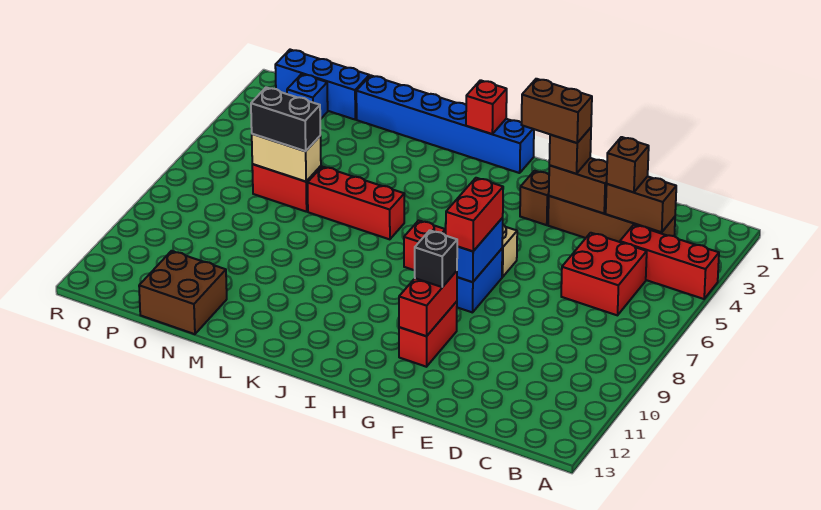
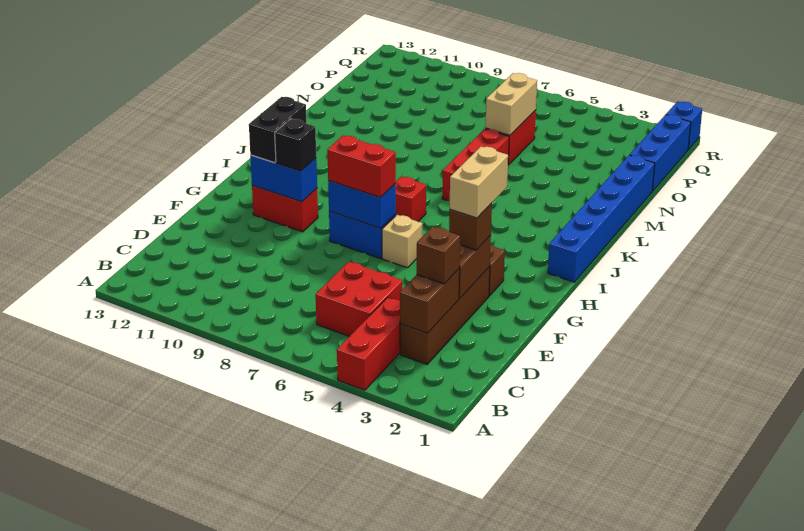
brown 1x2 brick [522,79,592,143] -> tan 1x2 brick [450,146,508,218]
red 1x2 brick [399,271,457,336] -> blue 1x2 brick [250,155,317,202]
red 1x1 brick [466,80,507,134] -> none
black 1x2 brick [251,87,320,151] -> black 1x2 brick moved to [249,97,306,163]
brown 2x2 brick [139,251,227,334] -> none
blue 1x1 brick [287,74,328,119] -> blue 1x1 brick moved to [666,102,702,150]

